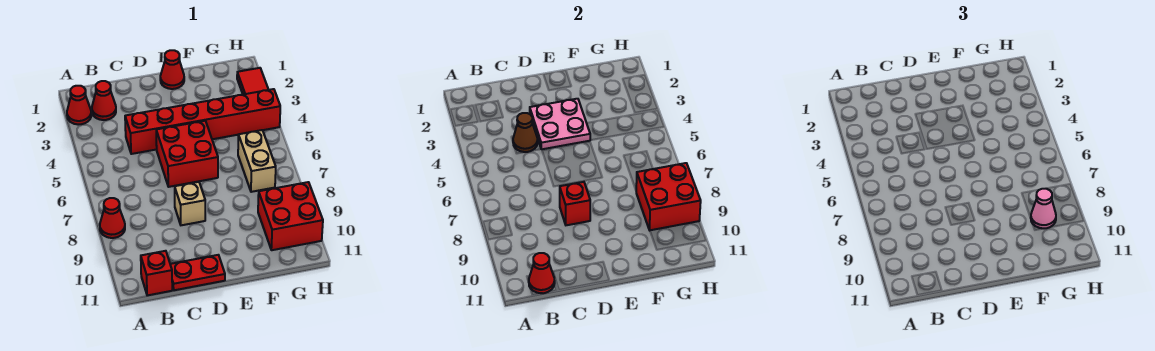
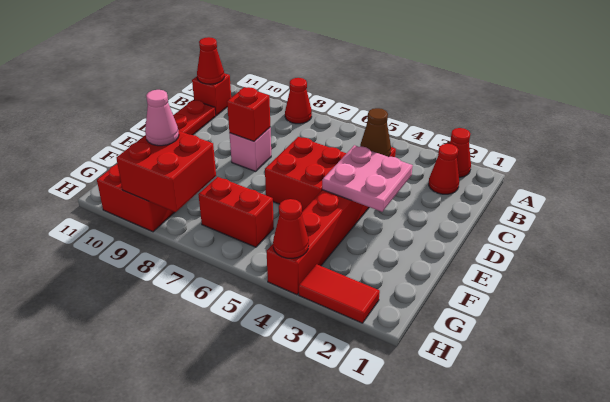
tan 1x1 brick [175,182,205,225] -> pink 1x1 brick [229,127,271,171]
red 1x1 cone [160,50,184,89] -> red 1x1 cone moved to [273,199,309,258]
tan 1x2 brick [238,130,276,192] -> red 1x2 brick [198,177,274,247]

